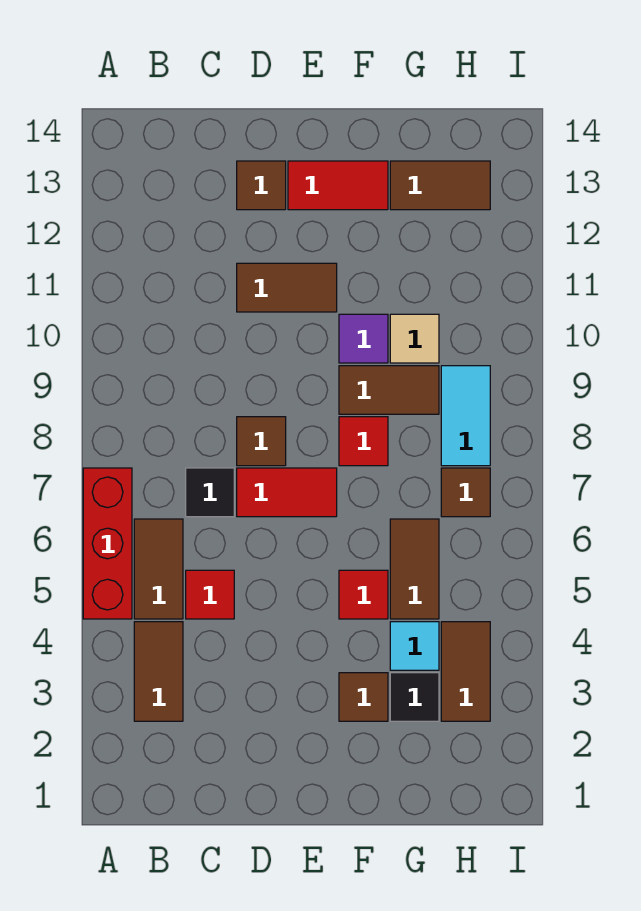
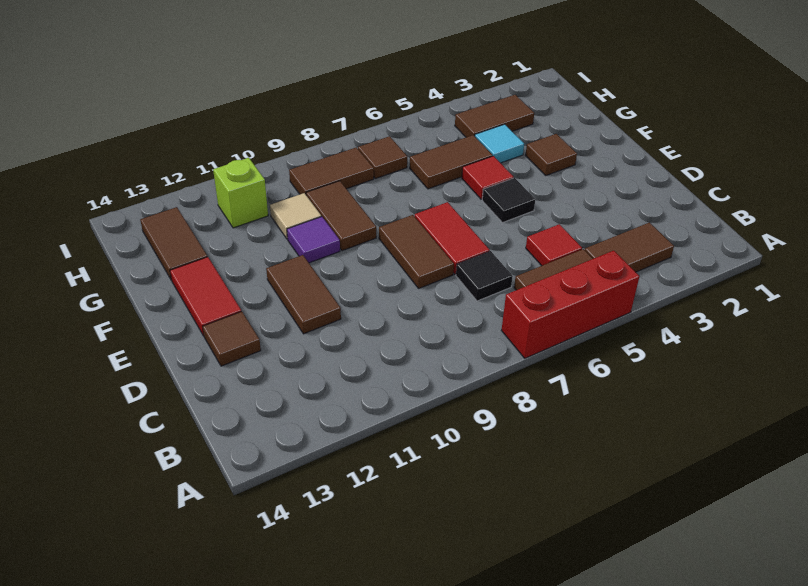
brown 1x1 tile [237,417,286,466] -> brown 1x2 tile [379,215,454,288]
red 1x1 tile [339,417,388,466] -> none
black 1x1 tile [390,673,439,721] -> black 1x1 tile moved to [482,178,535,223]
cyan 1x2 tile [441,366,490,466] -> brown 1x2 tile [289,147,374,194]
none -> lime 1x1 brick [213,158,268,228]

